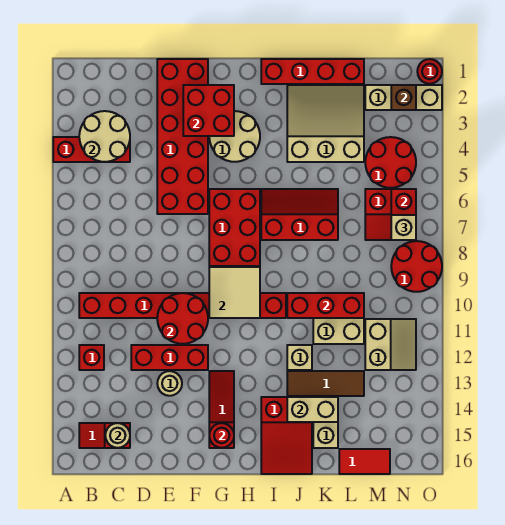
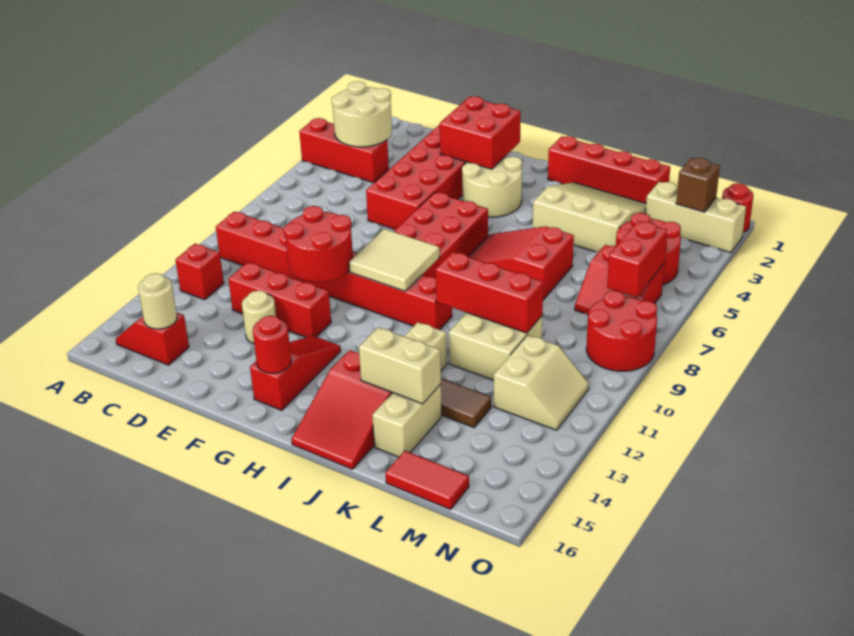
red 2x3 slope [261,189,338,240] -> red 2x3 slope turned to [468,226,574,300]
tan 1x1 brick [391,215,416,240] -> none

